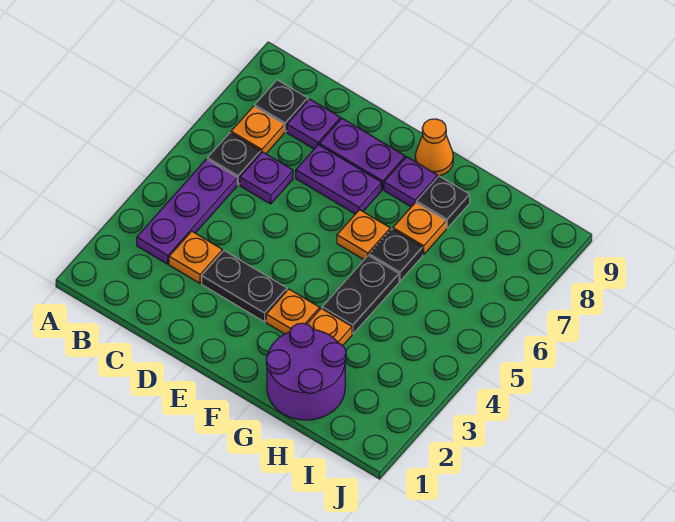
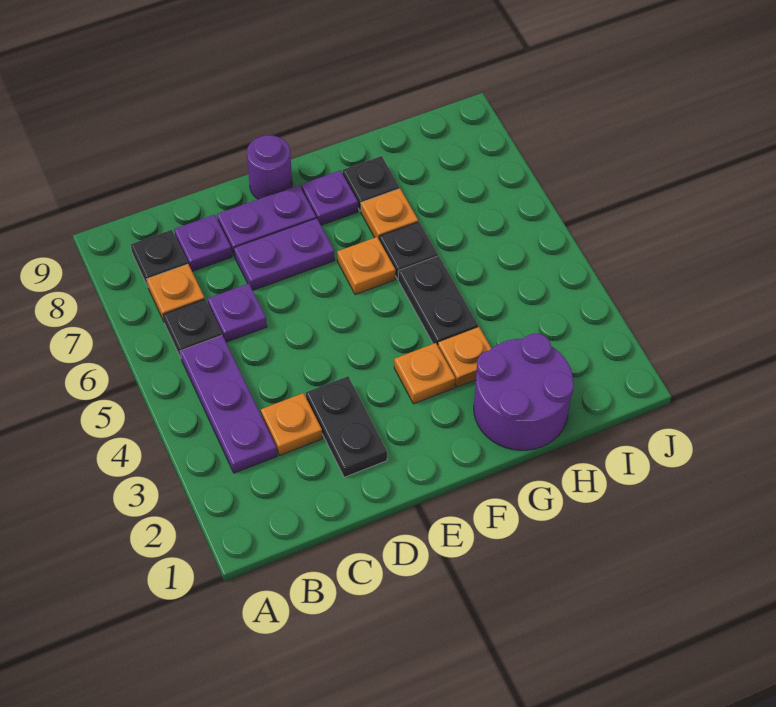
black 1x2 plate [202,251,287,322] -> black 1x2 plate turned to [306,376,387,477]
none -> purple 1x1 round brick [247,135,292,199]
orange 1x1 cone [415,119,453,176] -> none

